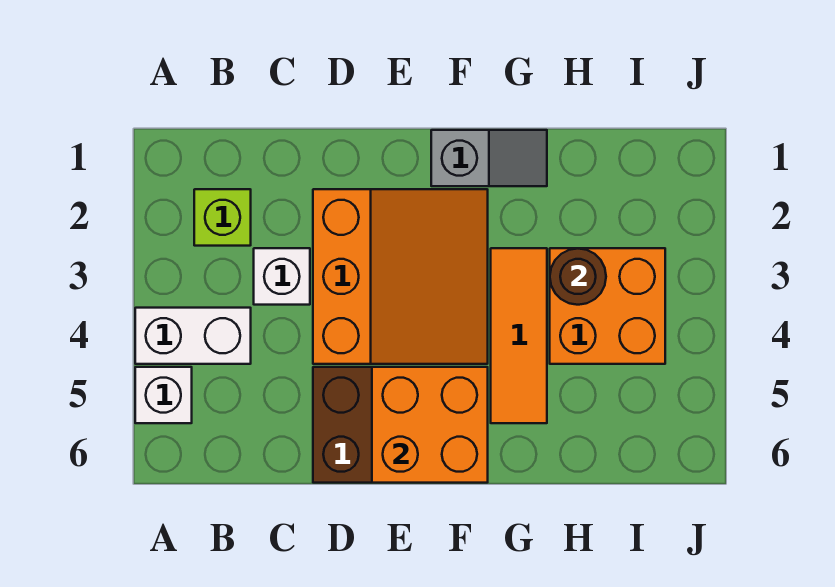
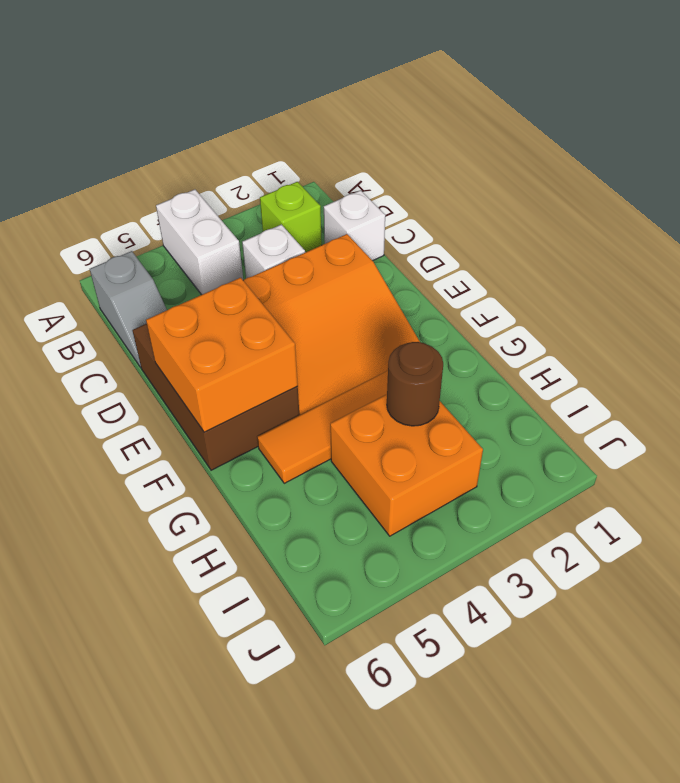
white 1x1 brick [135,367,192,423] -> white 1x1 brick moved to [324,190,385,261]
grey 1x2 slope [431,130,547,186] -> grey 1x2 slope moved to [90,251,167,367]

